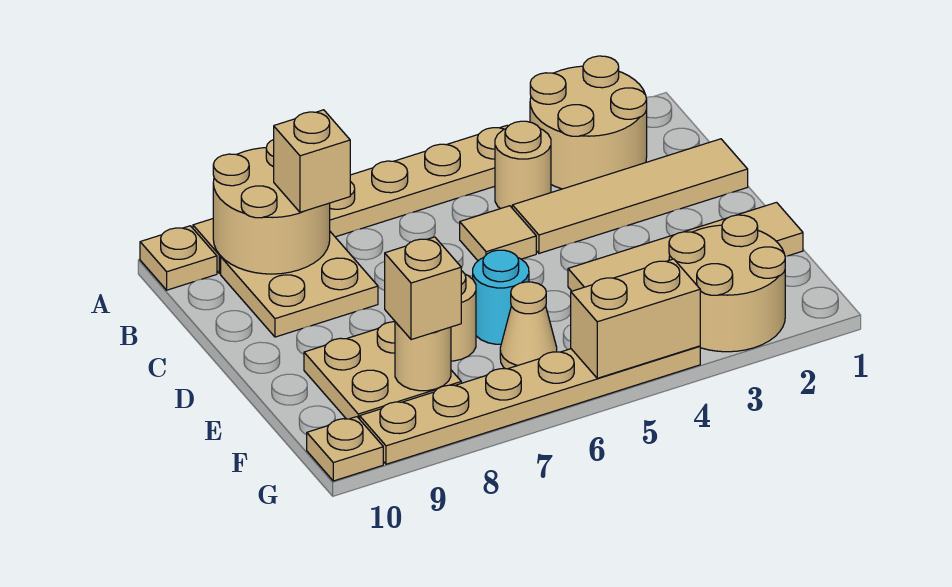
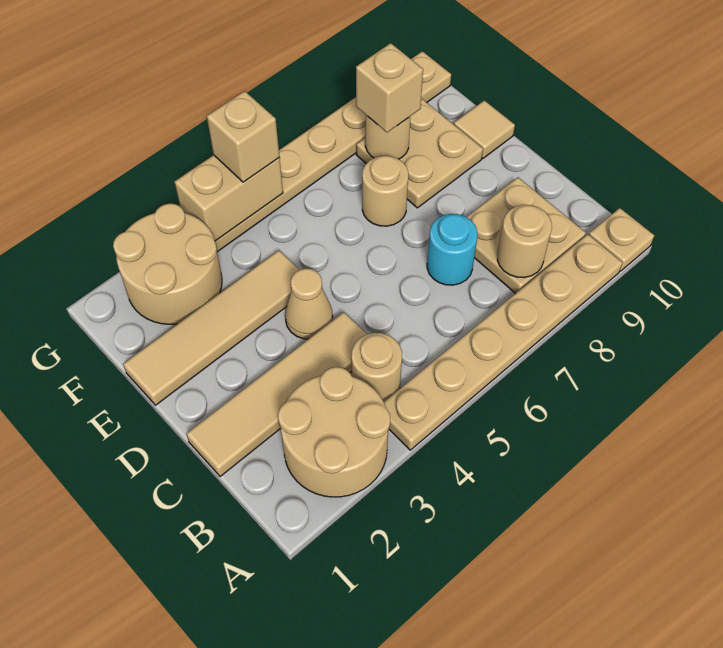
tan 2x2 round brick [213,140,330,274] -> tan 1x1 round brick [497,205,552,278]
tan 1x1 brick [274,110,350,212] -> tan 1x1 brick moved to [207,91,279,182]
tan 1x1 tile [460,206,536,261] -> tan 1x1 tile moved to [454,100,515,158]
cyan 1x1 round brick [473,250,529,344] -> cyan 1x1 round brick moved to [427,214,477,285]
tan 1x1 cone [500,282,557,369] -> tan 1x1 cone moved to [285,269,333,339]

